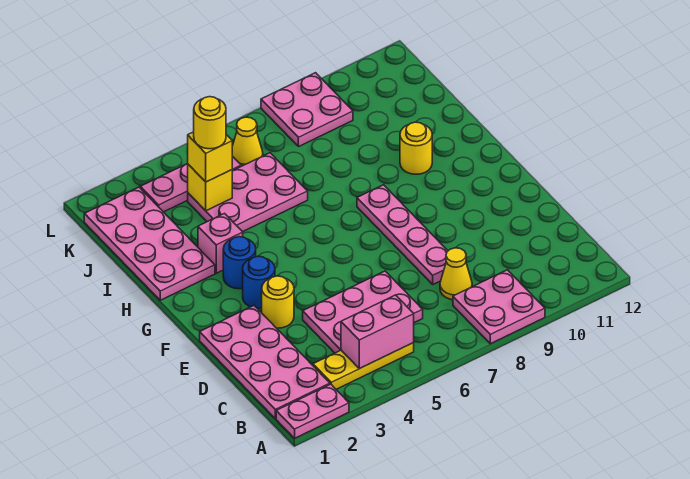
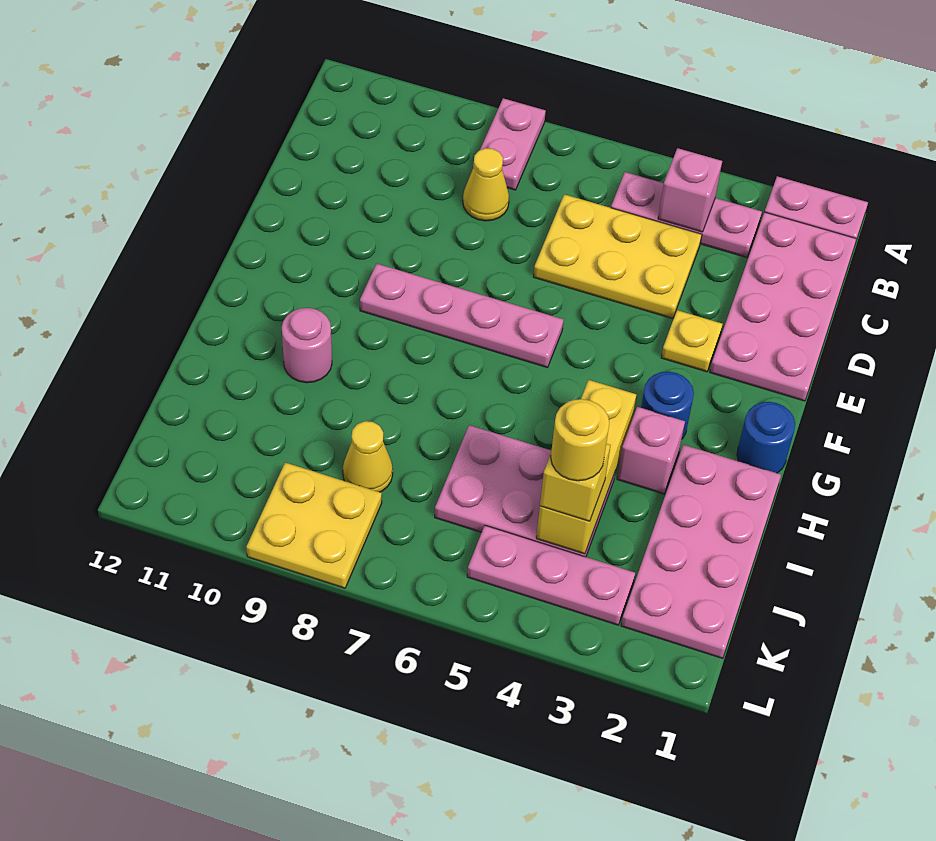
pink 2x2 plate [453,270,545,344] -> pink 1x2 plate [473,98,546,190]
yellow 1x3 plate [313,343,414,389] -> pink 1x3 plate [611,172,762,257]
pink 1x2 brick [341,295,414,369] -> pink 1x1 brick [658,148,722,232]
pink 2x3 plate [303,271,423,353] -> yellow 2x3 plate [534,194,702,319]
pink 1x4 plate [357,185,448,284] -> pink 1x4 plate turned to [360,264,563,368]
yellow 1x1 round brick [262,276,294,328] -> yellow 1x1 plate [661,310,722,372]
blue 1x1 round brick [243,256,275,309] -> blue 1x1 round brick moved to [737,402,795,473]
yellow 1x1 round brick [400,122,432,174] -> pink 1x1 round brick [282,308,332,383]
yellow 1x1 brick [188,164,232,211] -> yellow 1x3 brick [536,380,636,554]
yellow 1x1 cone [232,117,263,166] -> yellow 1x1 cone moved to [343,421,393,492]
pink 2x2 plate [261,73,353,147] -> yellow 2x2 plate [246,463,382,588]

